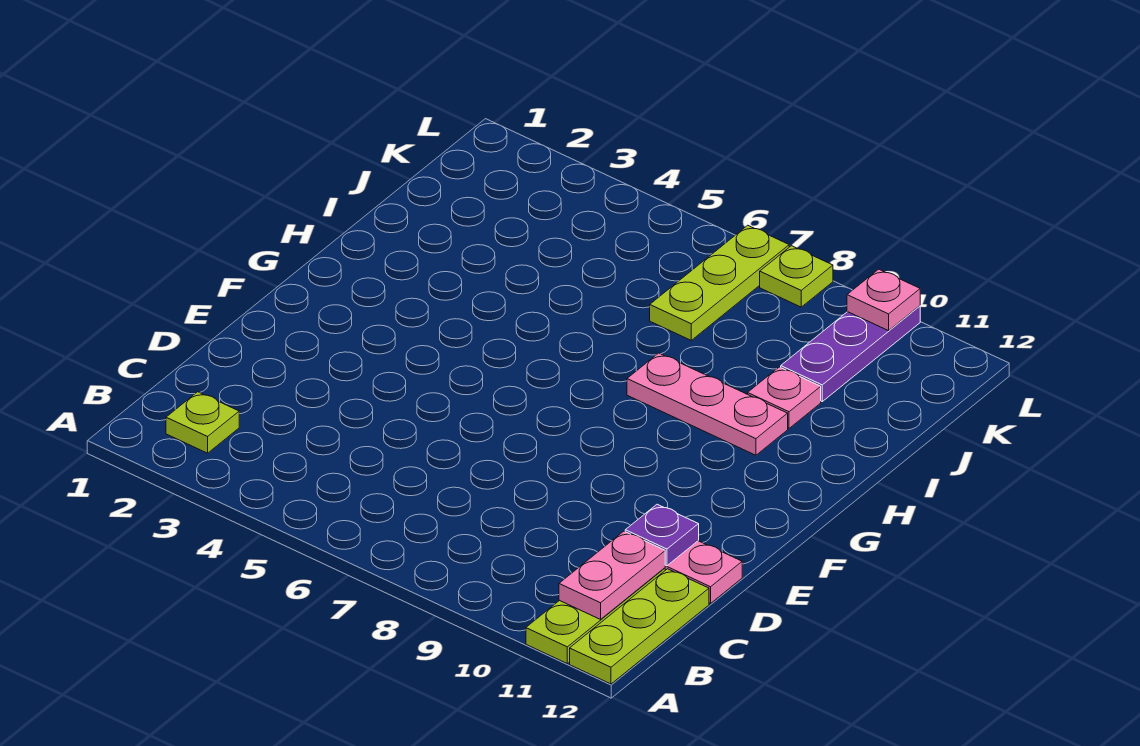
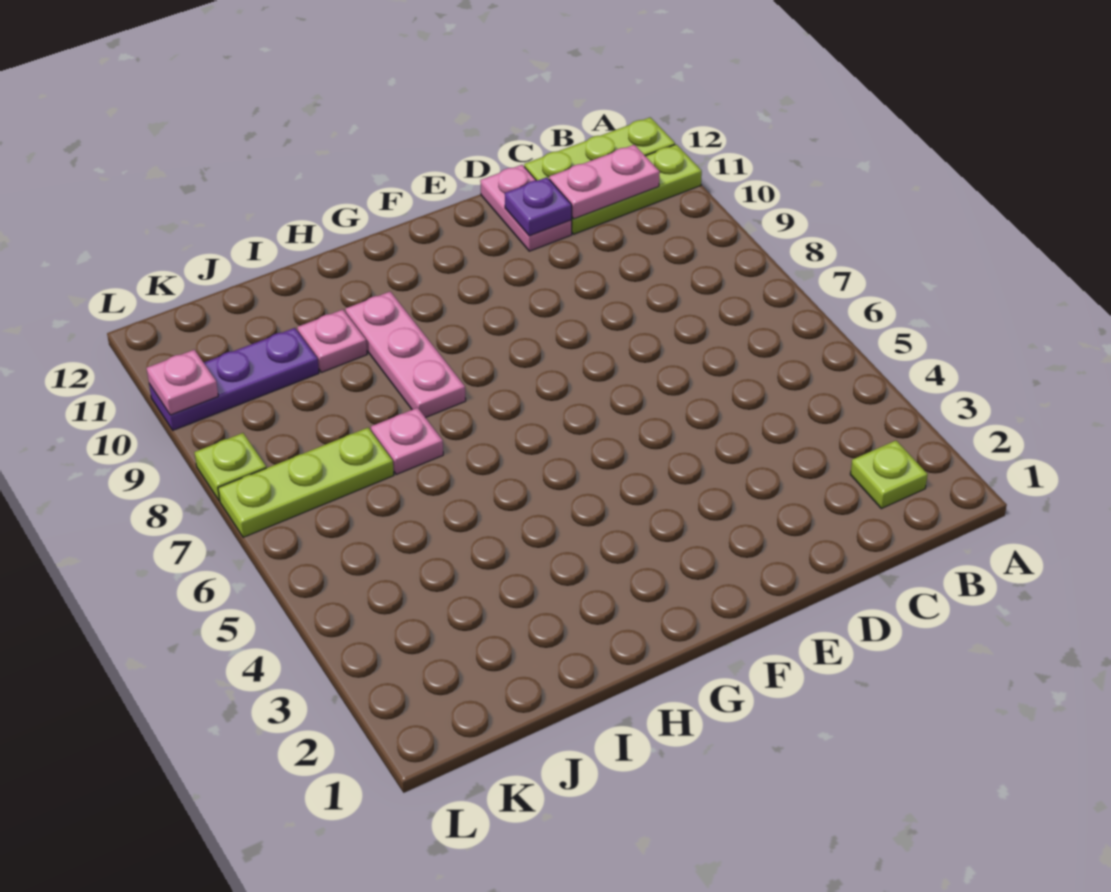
none -> pink 1x1 plate [371,408,443,474]

